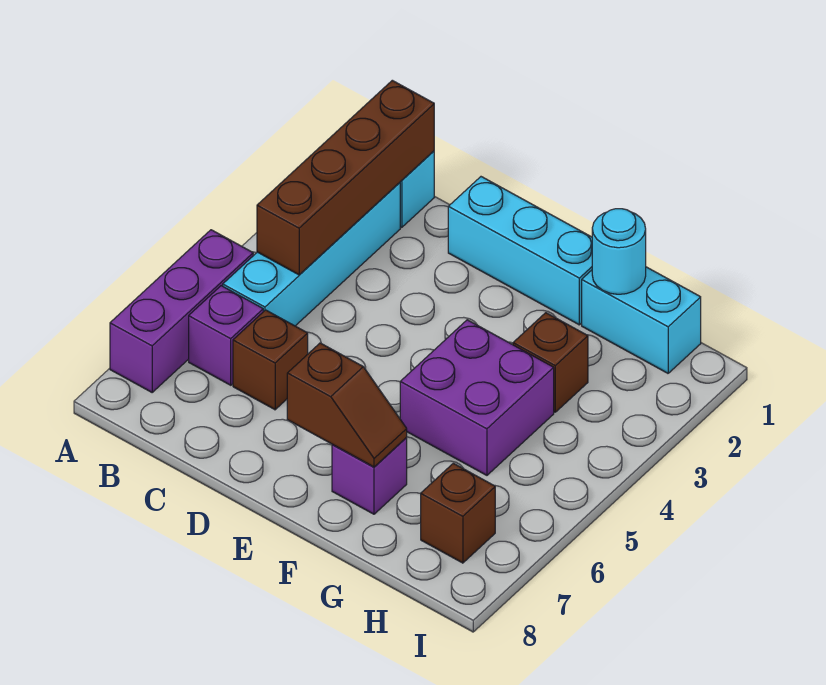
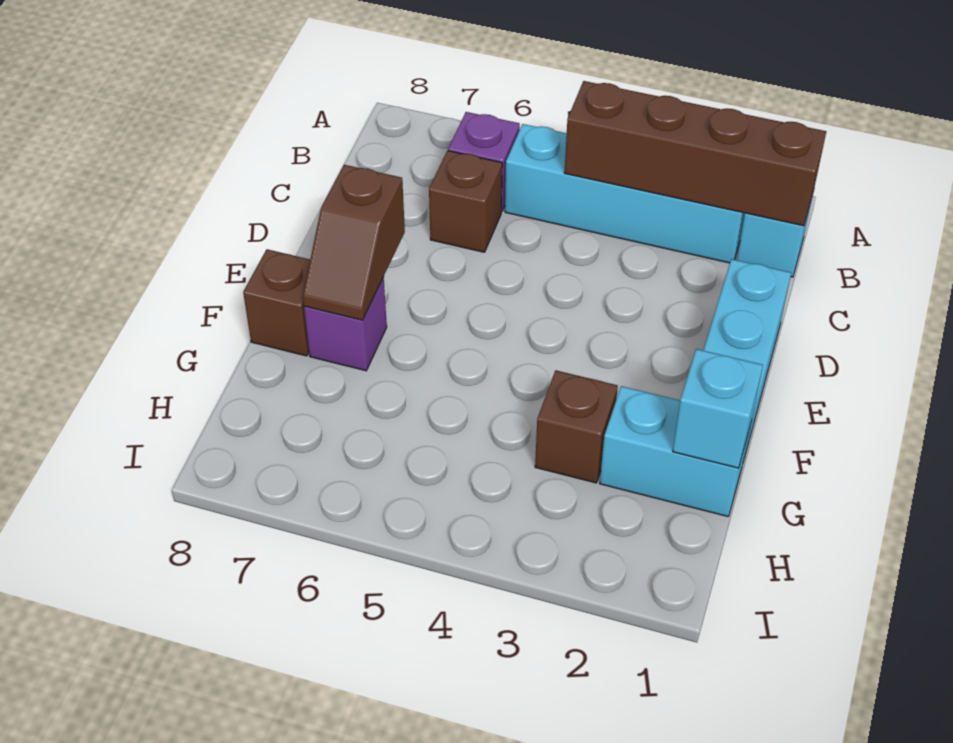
purple 1x3 brick [110,230,253,392] -> none
purple 2x2 brick [400,320,554,475] -> none
cyan 1x2 brick [582,267,701,373] -> cyan 1x2 brick turned to [600,386,751,516]
cyan 1x1 round brick [592,209,646,294] -> cyan 1x1 brick [673,349,763,468]
brown 1x1 brick [421,463,495,563] -> brown 1x1 brick moved to [243,249,310,356]

